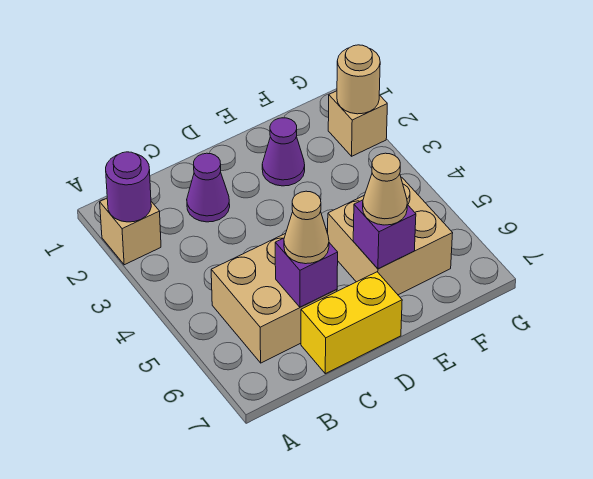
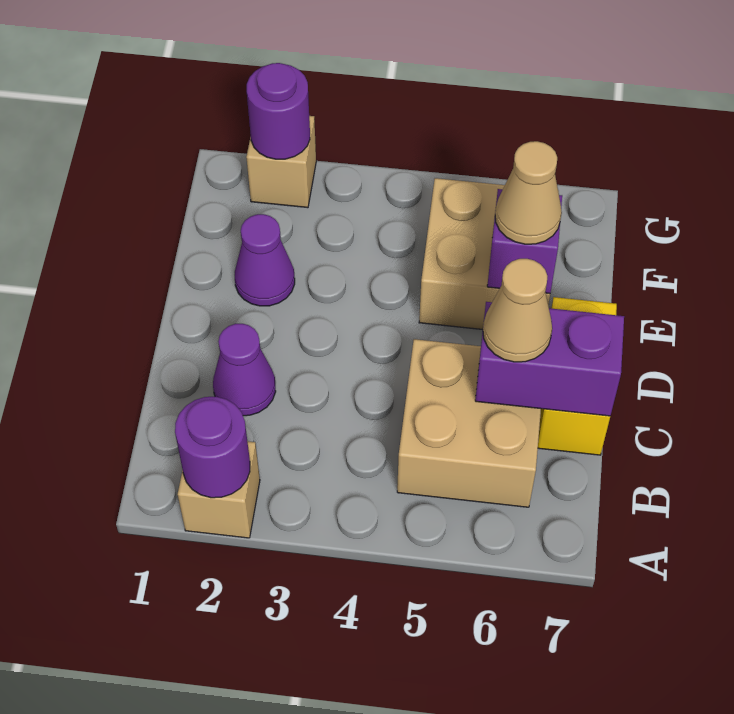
purple 1x1 brick [275,238,338,307] -> purple 1x2 brick [475,302,624,416]
tan 1x1 round brick [337,45,380,114] -> purple 1x1 round brick [247,63,310,159]

